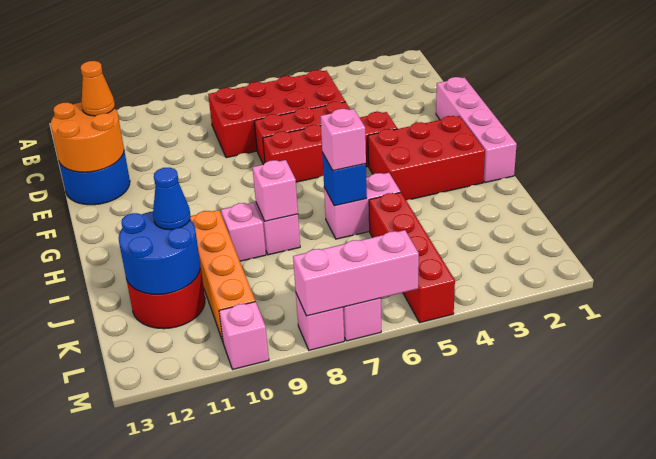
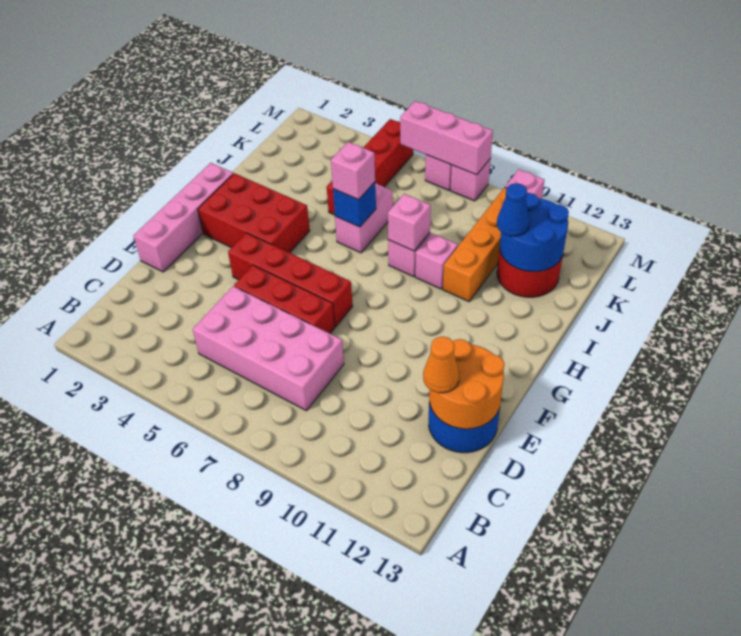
red 2x4 brick [208,70,345,158] -> pink 2x4 brick [193,286,344,411]
pink 1x2 brick [324,173,401,239] -> pink 1x2 brick turned to [335,183,393,253]

